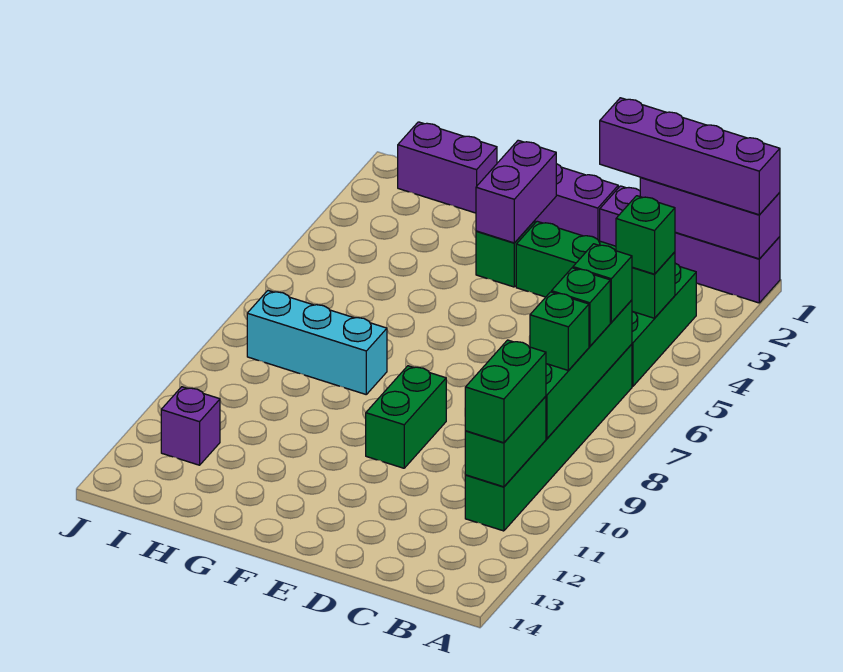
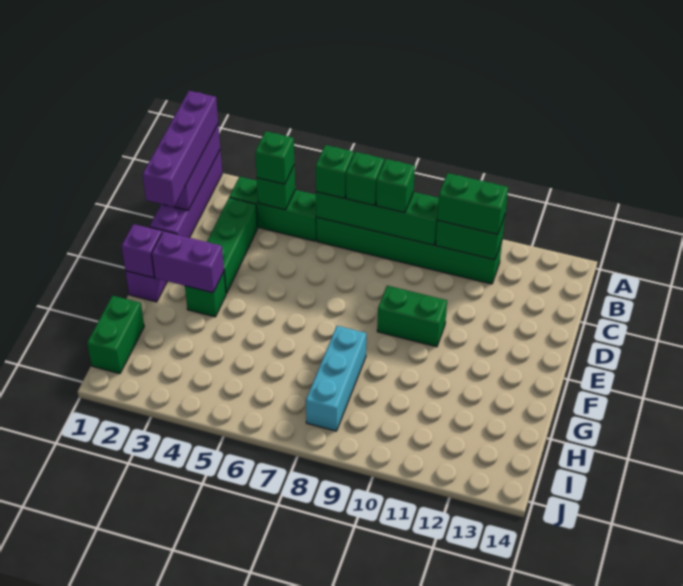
purple 1x2 brick [398,122,497,213] -> green 1x2 brick [87,296,144,374]
purple 1x1 brick [161,387,220,465] -> purple 1x1 brick moved to [122,224,162,278]

